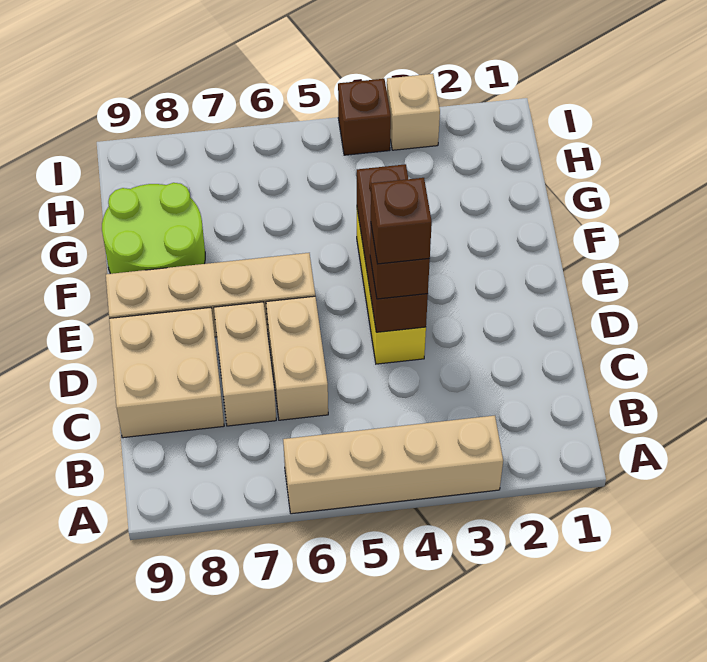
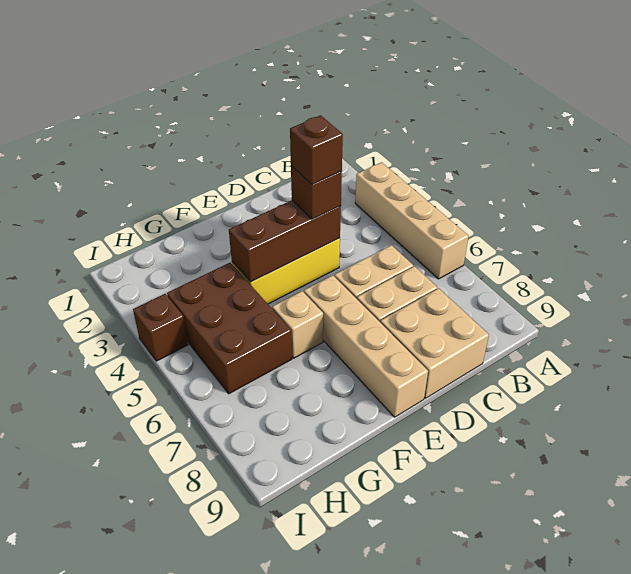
lime 2x2 round brick [102,183,205,274] -> none
none -> brown 2x3 brick [167,263,292,394]
tan 1x1 brick [387,74,440,150] -> tan 1x1 brick moved to [272,291,323,358]

